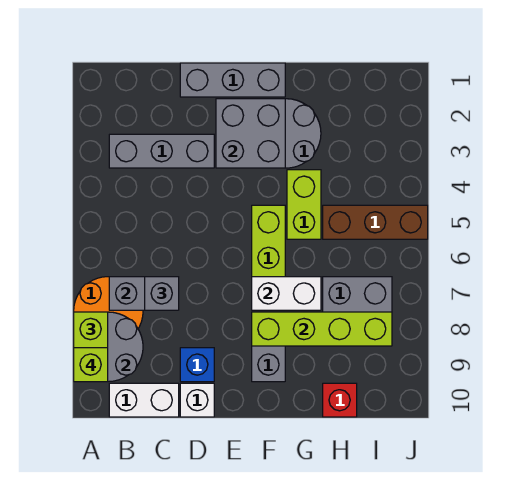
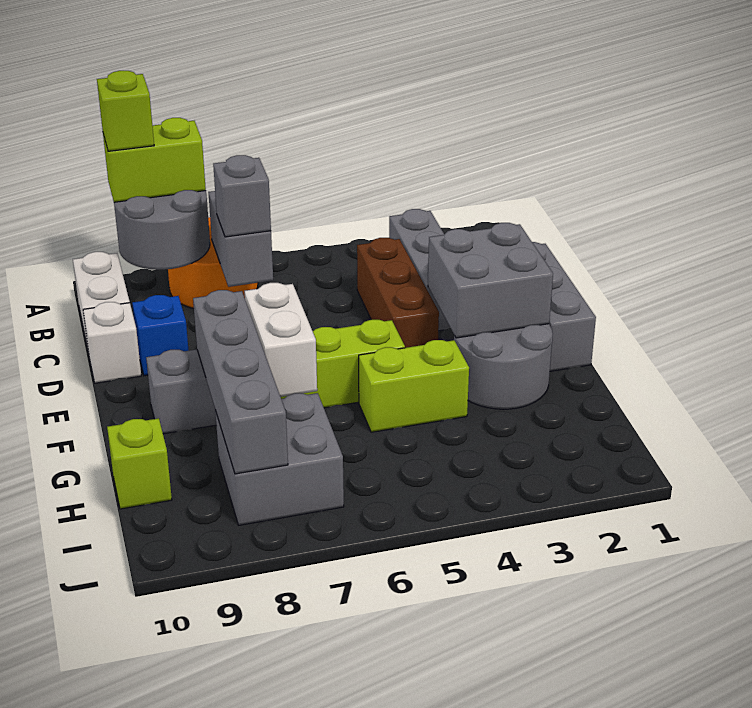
lime 1x4 brick [252,312,392,346] -> grey 1x4 brick [193,290,288,474]
brown 1x3 brick [323,205,428,239] -> brown 1x3 brick moved to [357,238,439,348]
red 1x1 brick [323,383,357,417] -> lime 1x1 brick [107,418,172,509]

